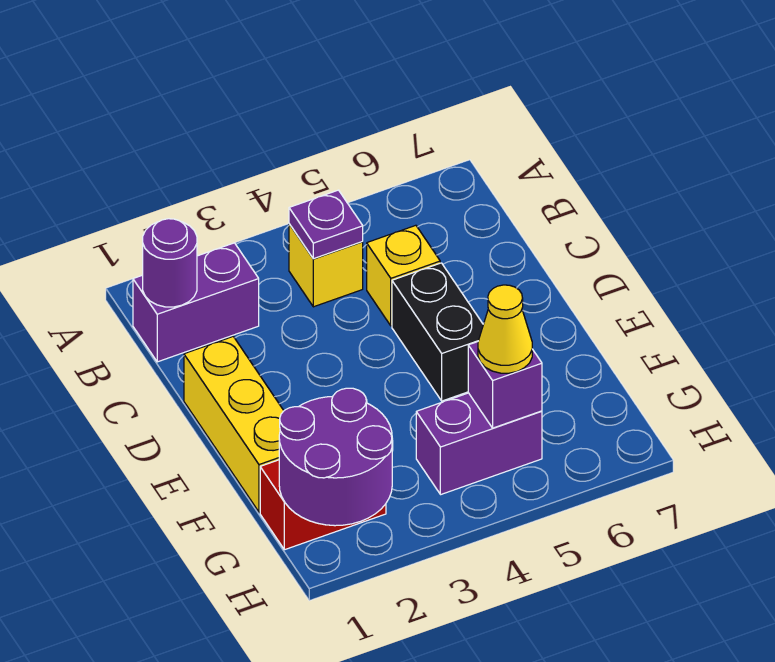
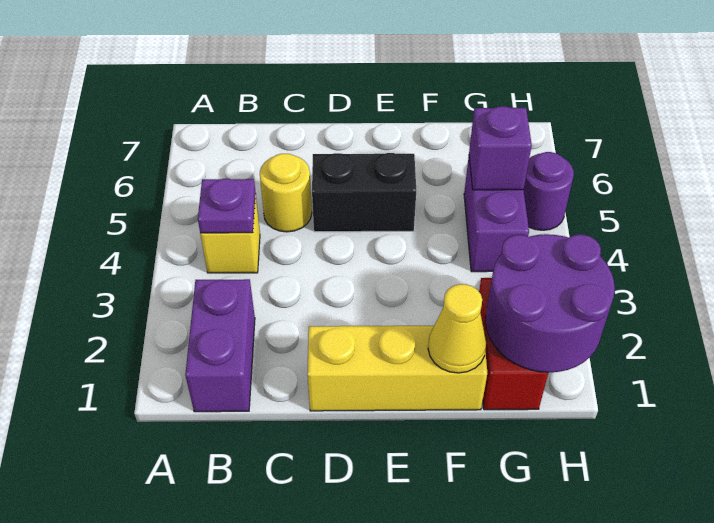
purple 1x1 round brick [143,219,197,307] -> purple 1x1 round brick moved to [524,152,574,230]
yellow 1x1 brick [367,225,440,326] -> yellow 1x1 round brick [260,154,312,232]
yellow 1x1 cone [478,285,532,373] -> yellow 1x1 cone moved to [428,284,486,373]

